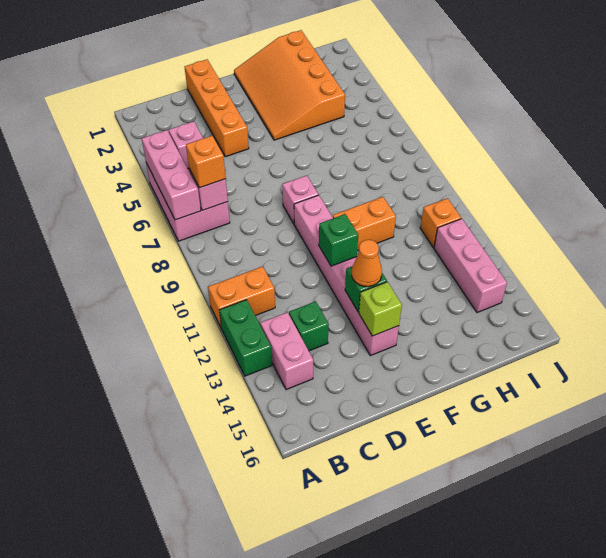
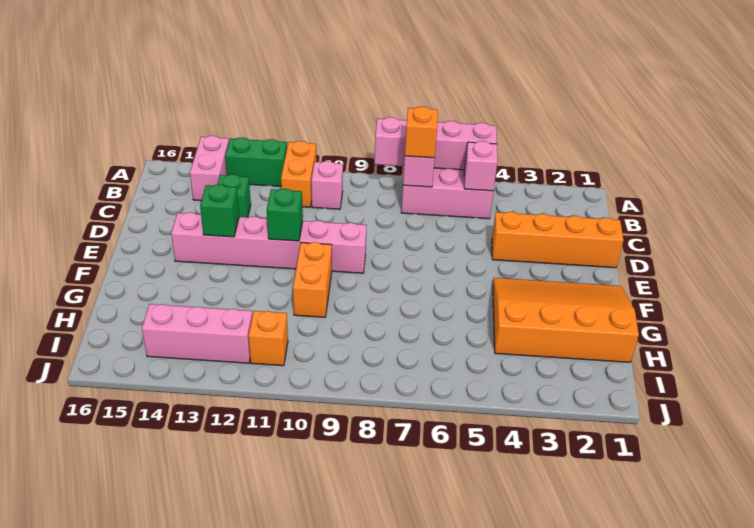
pink 1x3 brick [142,130,201,220] -> pink 1x4 brick [374,117,497,170]
pink 1x2 brick [260,312,313,390] -> pink 1x2 brick turned to [190,136,229,201]
pink 1x1 brick [282,175,318,224] -> pink 1x1 brick moved to [311,161,343,209]
orange 1x1 cone [352,240,382,287] -> none
lime 1x1 brick [359,282,402,336] -> none

